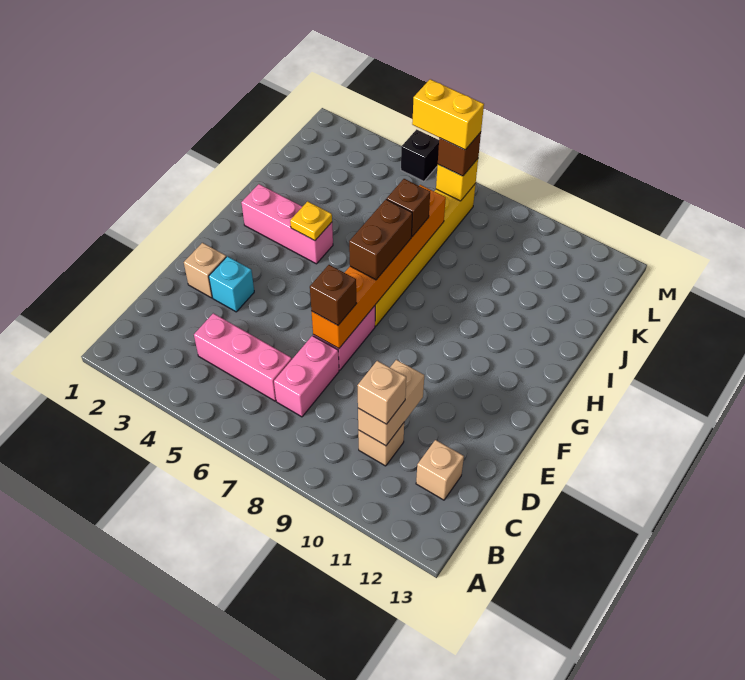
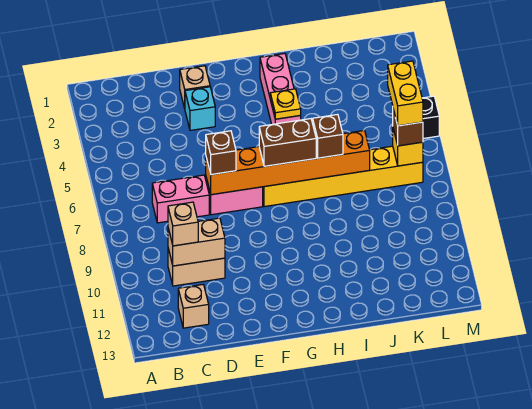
pink 1x3 brick [194,313,292,401] -> none
tan 1x1 brick [358,423,404,466] -> tan 1x2 brick [168,249,225,286]

